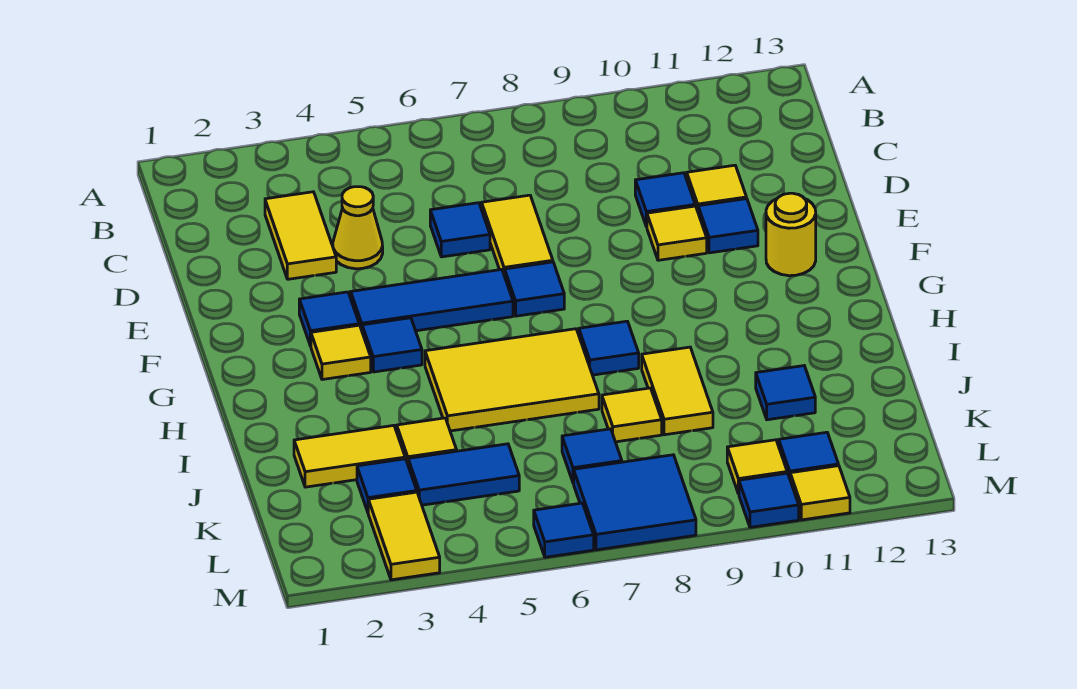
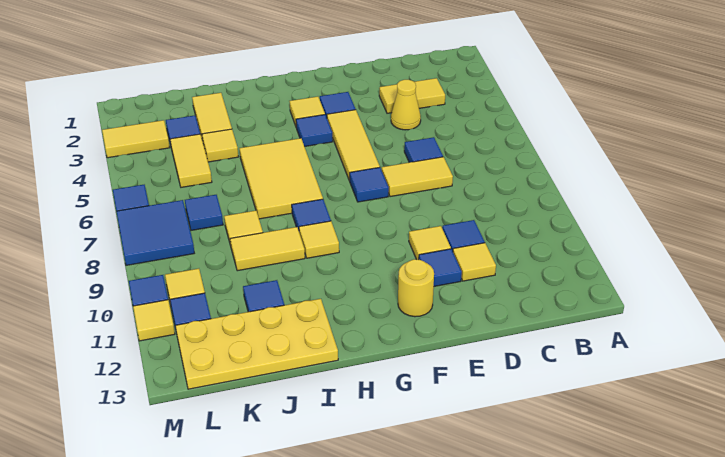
blue 1x3 tile [351,269,513,331] -> yellow 1x3 tile [327,110,380,181]
none -> yellow 1x1 tile [299,221,339,258]
none -> yellow 2x4 plate [176,299,338,389]
blue 1x2 tile [408,444,519,505] -> yellow 1x2 tile [170,134,212,187]

